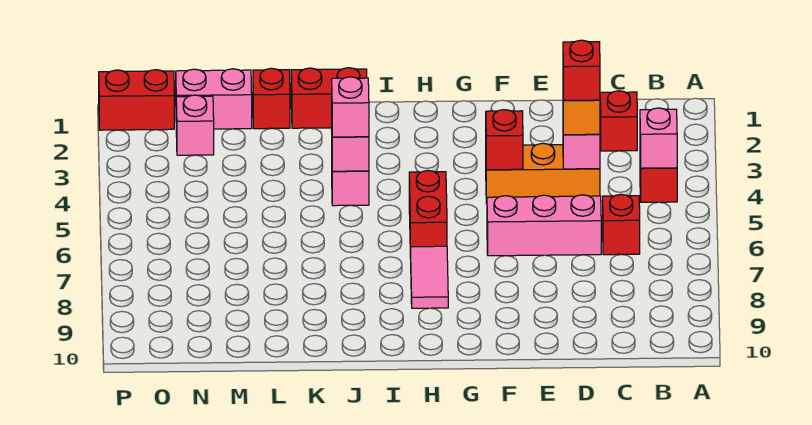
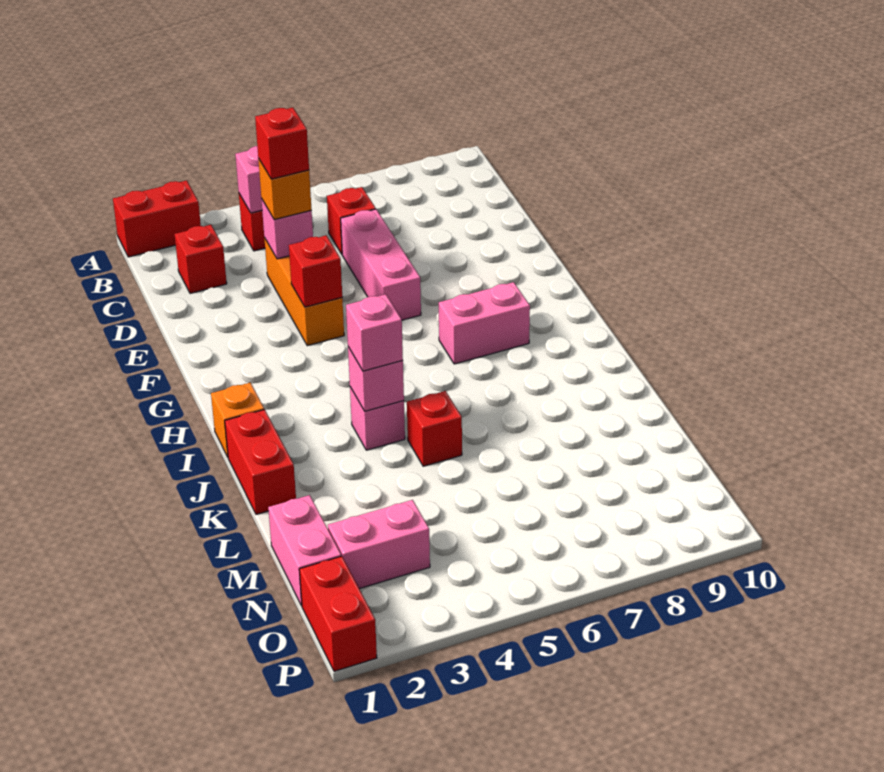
red 1x2 brick [409,170,447,247] -> red 1x2 brick moved to [113,180,201,257]
pink 1x2 tile [410,246,448,308] -> pink 1x2 brick [439,282,530,364]
none -> orange 1x1 brick [211,383,264,457]
red 1x1 brick [253,68,290,129] -> red 1x1 brick moved to [407,391,462,466]
pink 1x1 brick [176,95,214,155] -> pink 1x2 brick [328,500,430,589]

